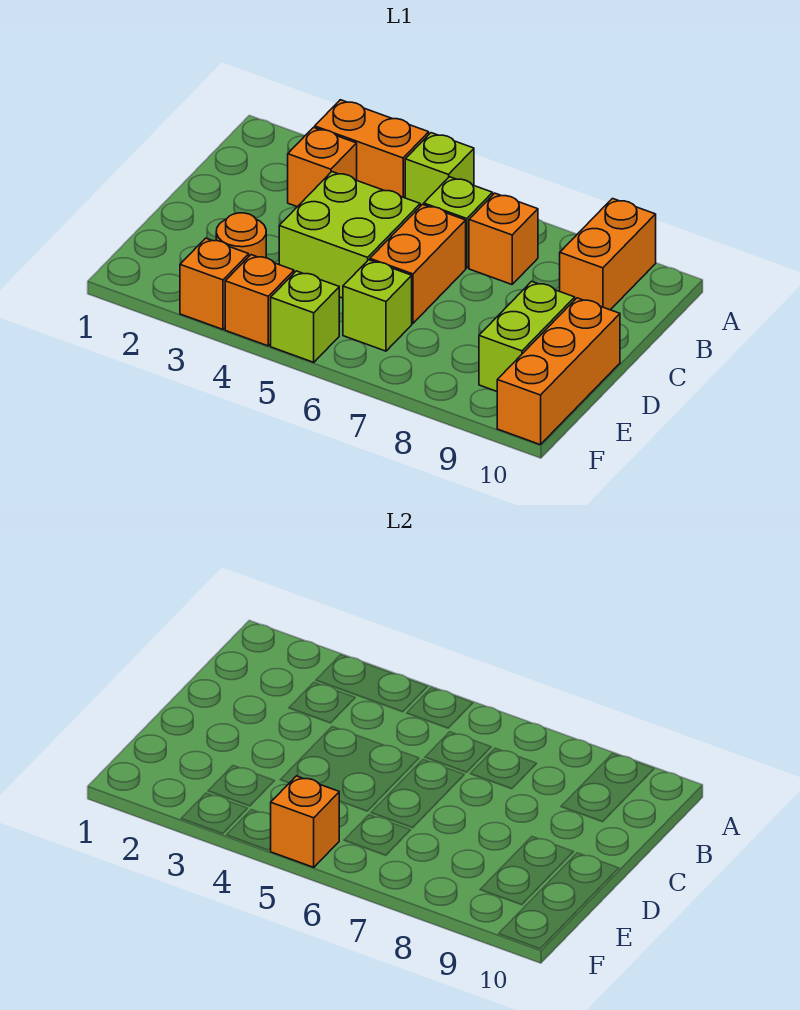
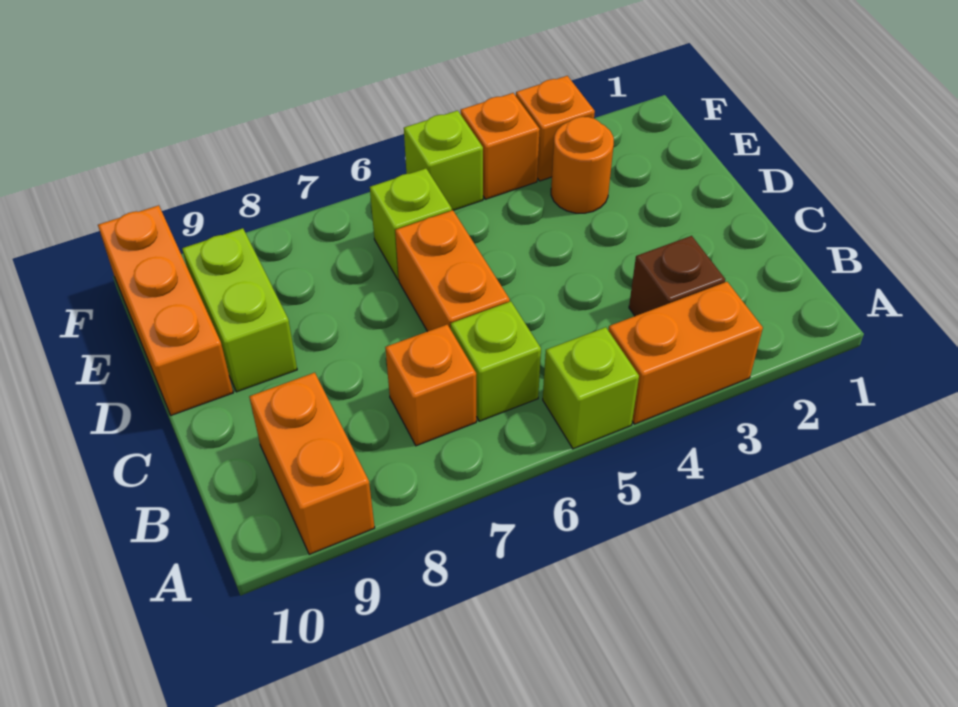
orange 1x1 brick [288,128,357,207] -> brown 1x1 brick [629,236,725,316]
lime 2x2 brick [279,172,420,298] -> none
orange 1x1 brick [271,776,339,867] -> none

